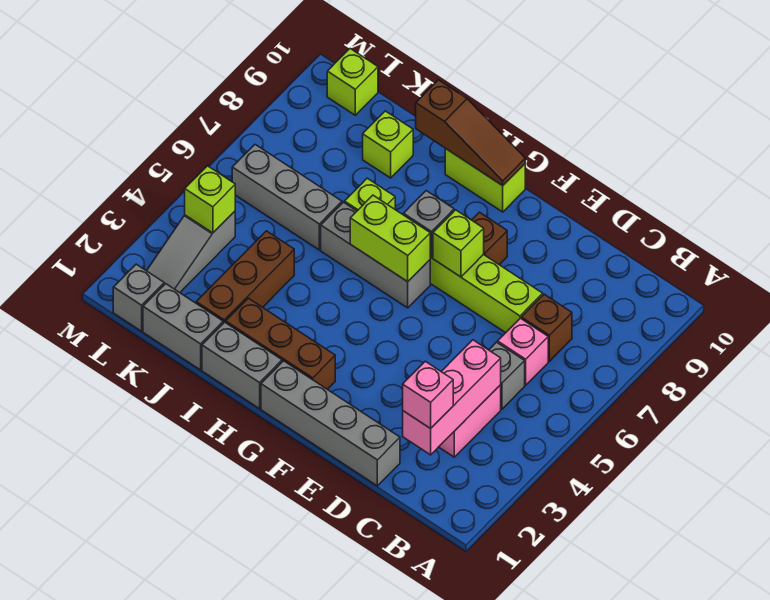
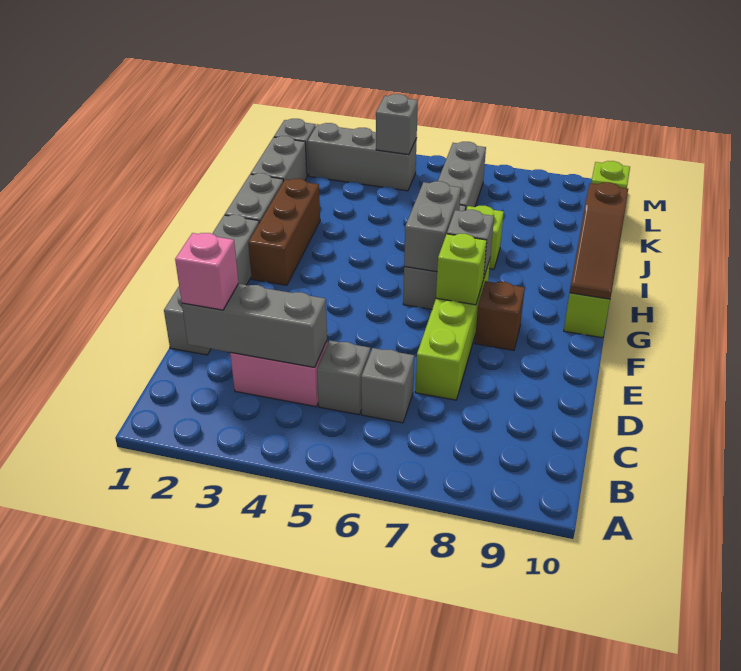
pink 1x3 brick [403,340,501,455] -> grey 1x3 brick [182,284,327,367]
pink 1x1 brick [498,318,548,385] -> grey 1x1 brick [361,348,414,423]
brown 1x1 brick [521,294,572,361] -> none
lime 1x2 brick [350,195,430,282] -> grey 1x2 brick [404,181,461,272]
brown 1x3 brick [196,231,294,323] -> none
lime 1x1 brick [363,111,413,178] -> none
grey 1x3 slope [147,211,235,293] -> grey 1x3 brick [308,123,417,191]
lime 1x1 brick [185,166,235,233] -> grey 1x1 brick [376,94,418,155]

